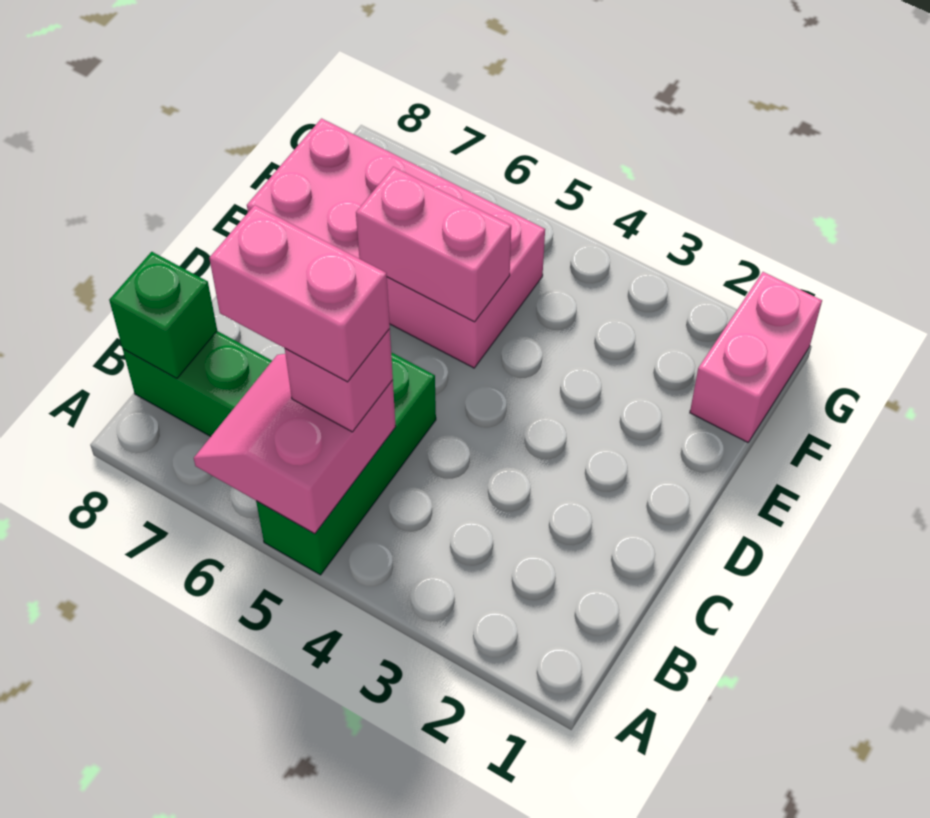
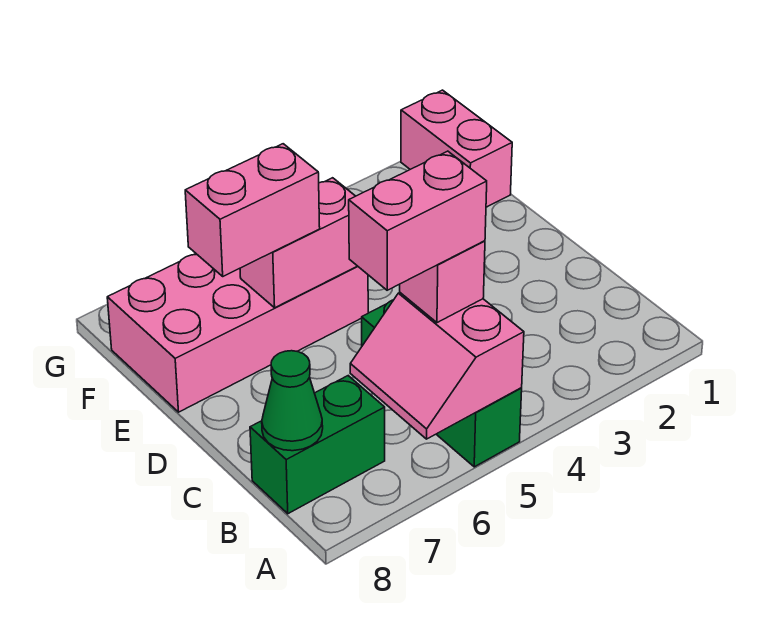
green 1x1 brick [109,252,217,379] -> green 1x1 cone [262,351,323,451]
none -> pink 1x2 brick [185,144,320,276]

